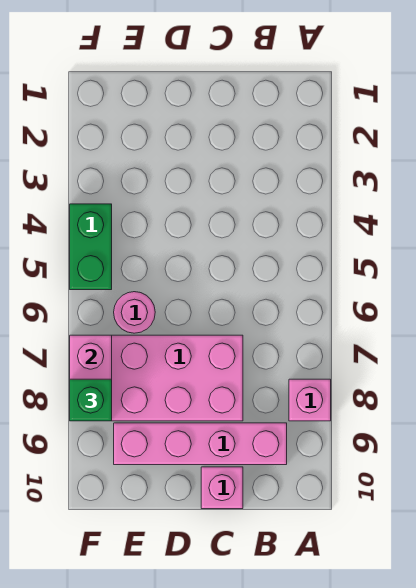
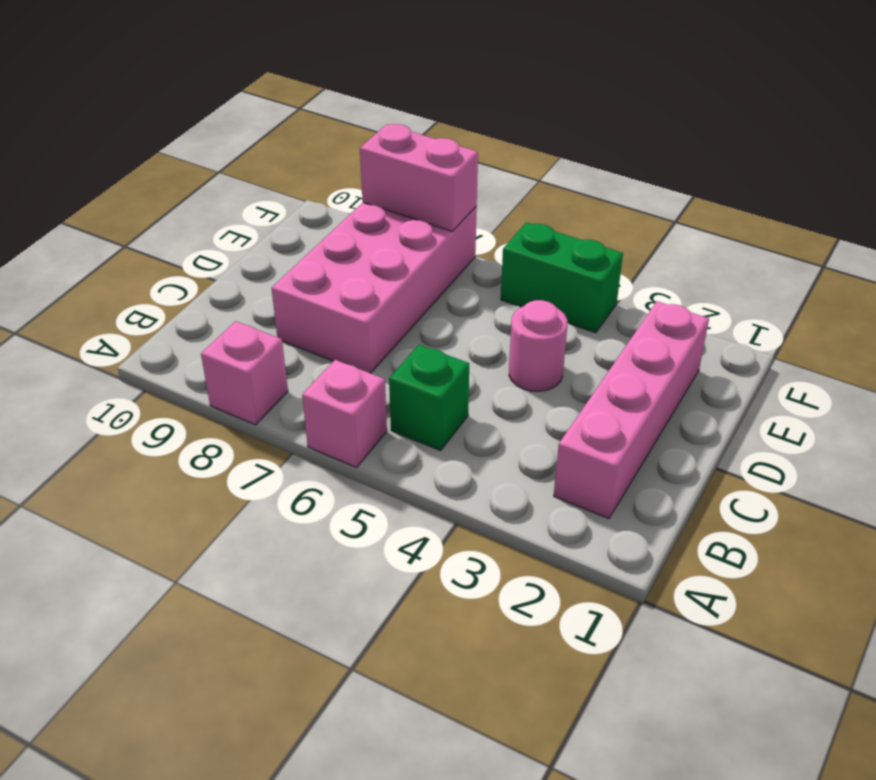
pink 1x4 brick [114,423,287,465] -> pink 1x4 brick moved to [554,301,709,519]
pink 1x1 brick [201,467,243,509] -> pink 1x1 brick moved to [302,360,387,467]
pink 1x1 round brick [114,292,155,333] -> pink 1x1 round brick moved to [509,300,568,391]
green 1x1 brick [70,379,112,421] -> green 1x1 brick moved to [389,345,469,451]

